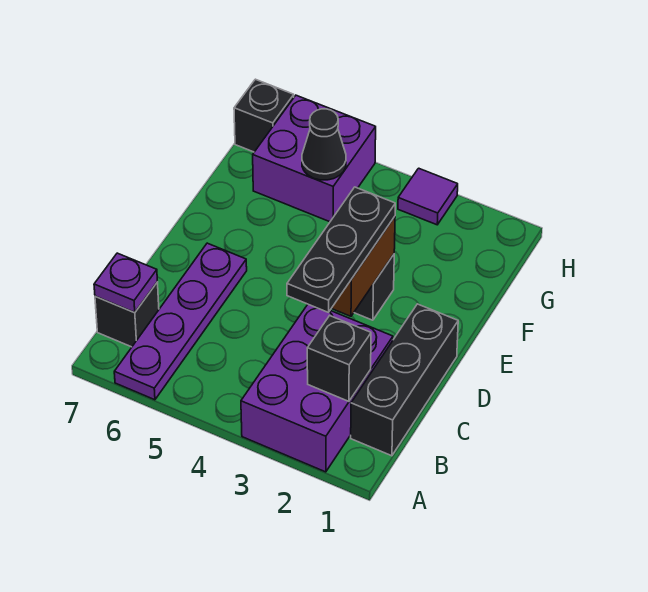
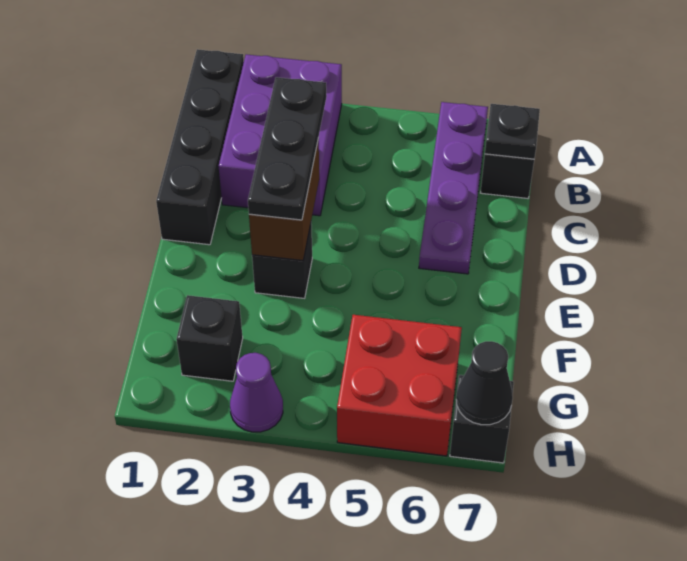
black 1x3 brick [351,304,458,456] -> black 1x4 brick [156,49,244,245]
black 1x1 brick [307,316,371,401] -> black 1x1 brick moved to [176,295,243,381]
purple 1x1 plate [94,253,157,312] -> black 1x1 plate [485,104,540,159]
purple 2x2 brick [253,95,376,222] -> red 2x2 brick [337,315,462,456]
black 1x1 cone [302,109,346,180] -> black 1x1 cone moved to [456,341,513,425]
purple 1x1 tile [398,168,458,225] -> purple 1x1 cone [230,353,283,432]

